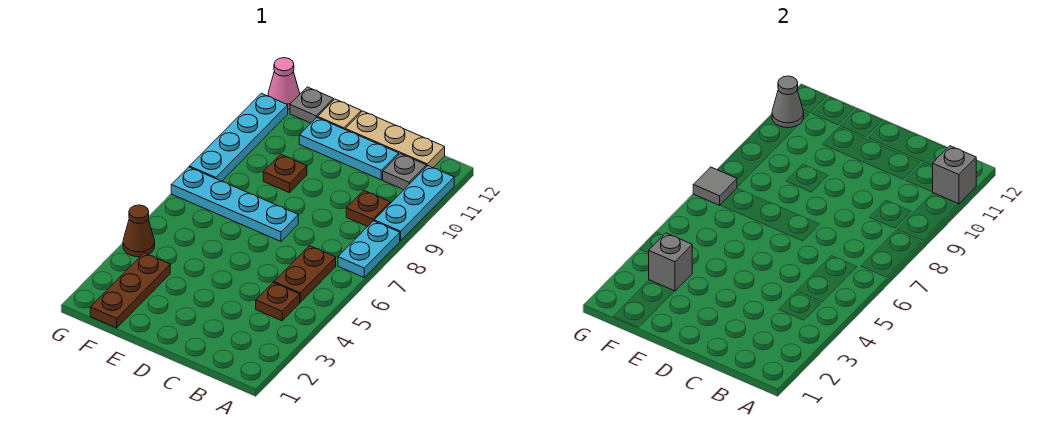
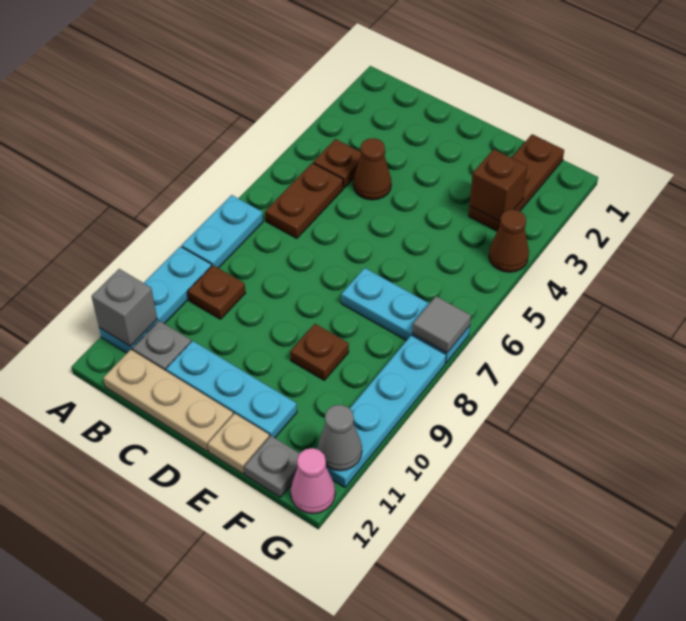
none -> brown 1x1 cone [353,138,391,200]
cyan 1x4 plate [171,167,298,241] -> cyan 1x3 plate [341,268,470,363]
grey 1x1 brick [649,233,692,291] -> brown 1x1 brick [470,149,528,221]

